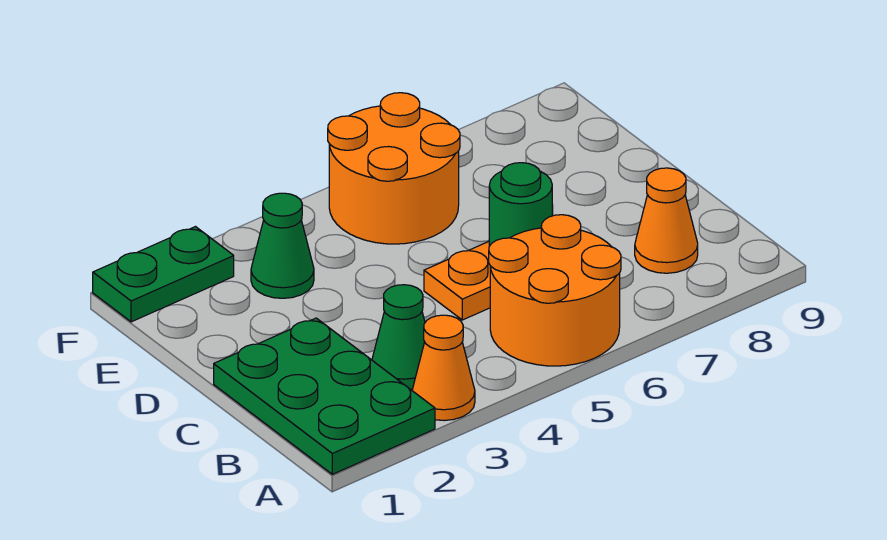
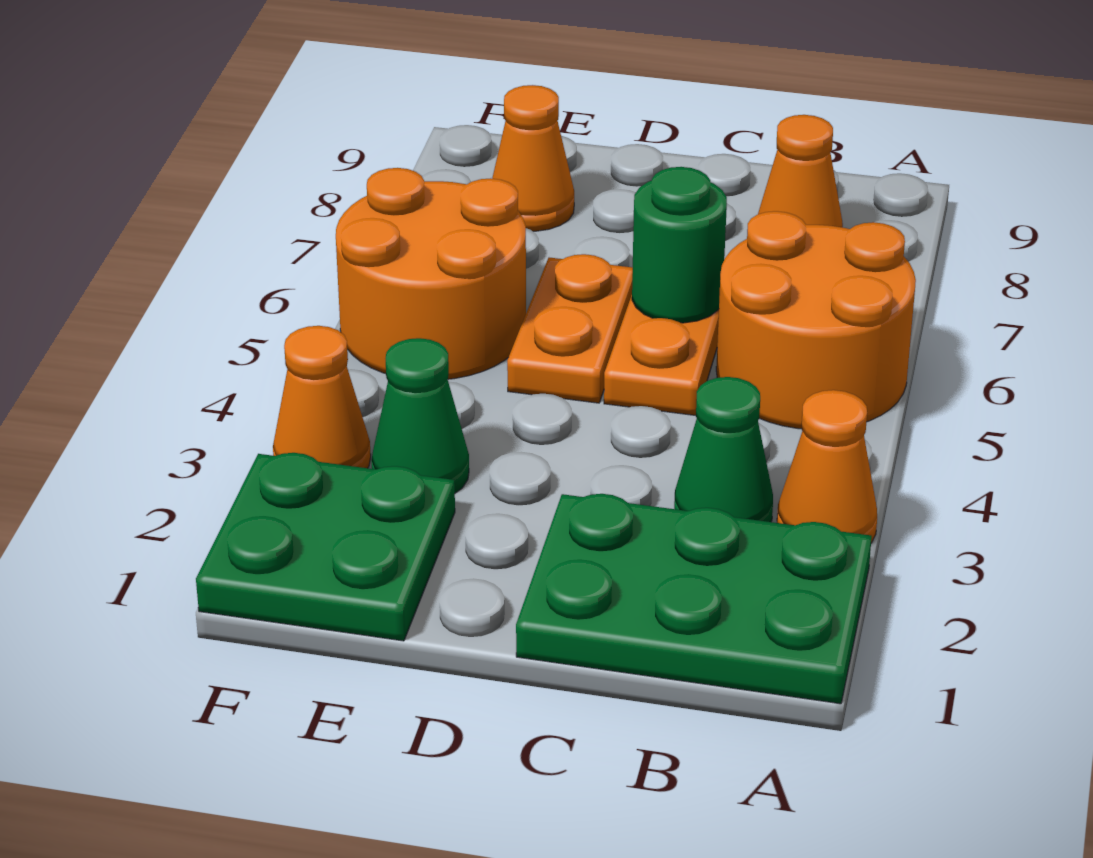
none -> orange 1x2 plate [507,254,633,403]
none -> orange 1x1 cone [492,85,574,231]
green 1x2 plate [93,227,234,322] -> green 2x2 plate [196,453,455,641]
none -> orange 1x1 cone [273,326,371,468]

